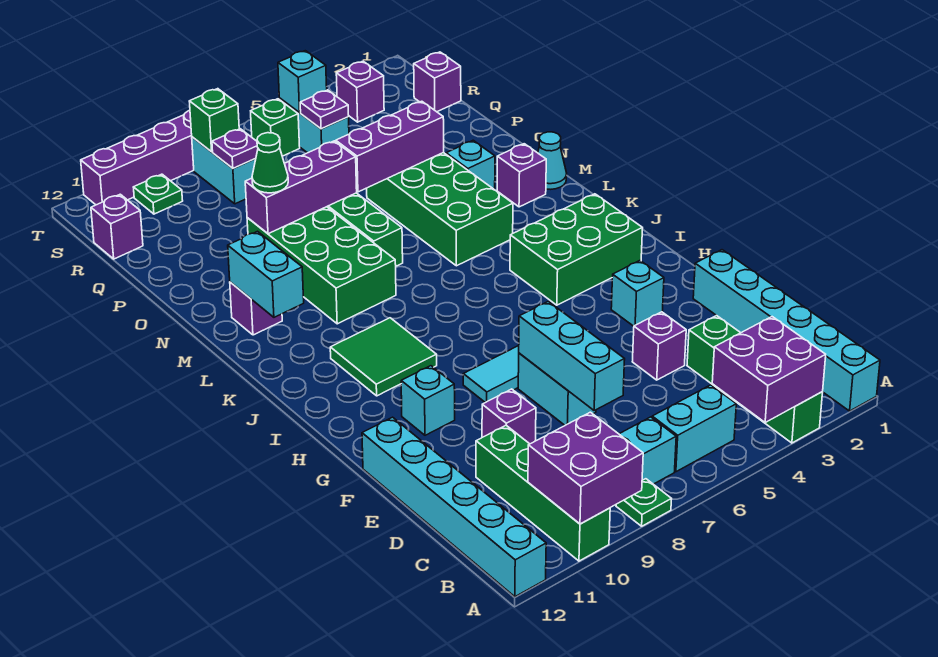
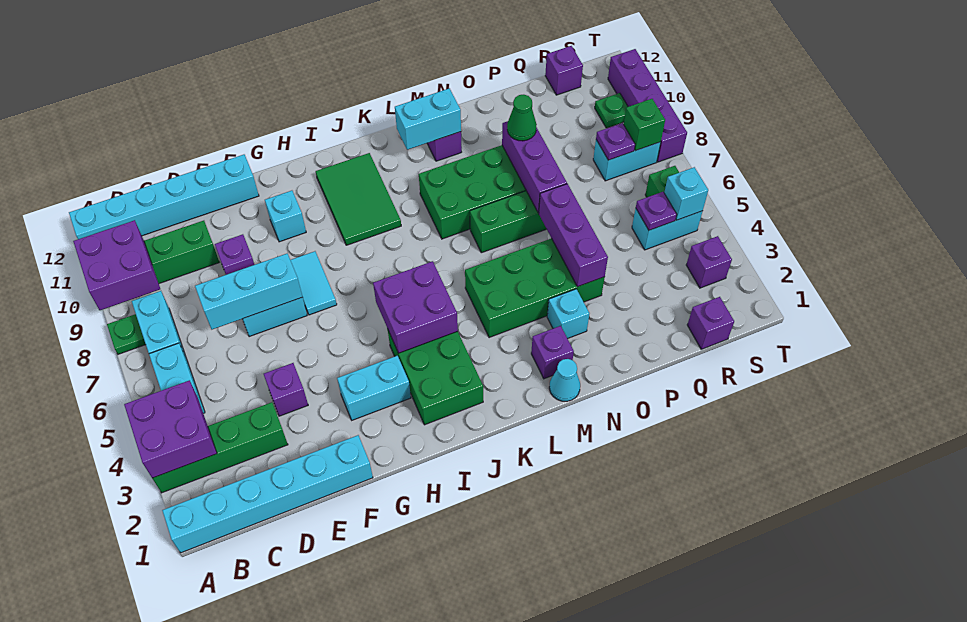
cyan 1x1 brick [611,261,664,326] -> cyan 1x2 brick [337,356,411,420]
none -> purple 2x2 brick [373,261,458,353]
green 2x2 tile [330,318,437,396] -> green 2x3 tile [316,153,401,245]

